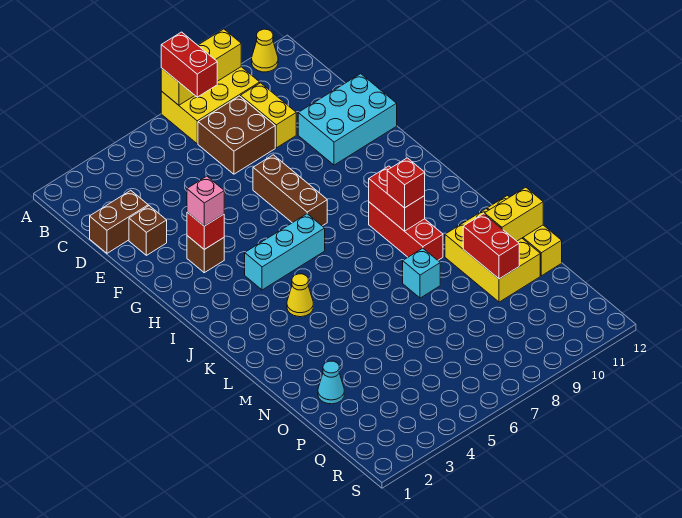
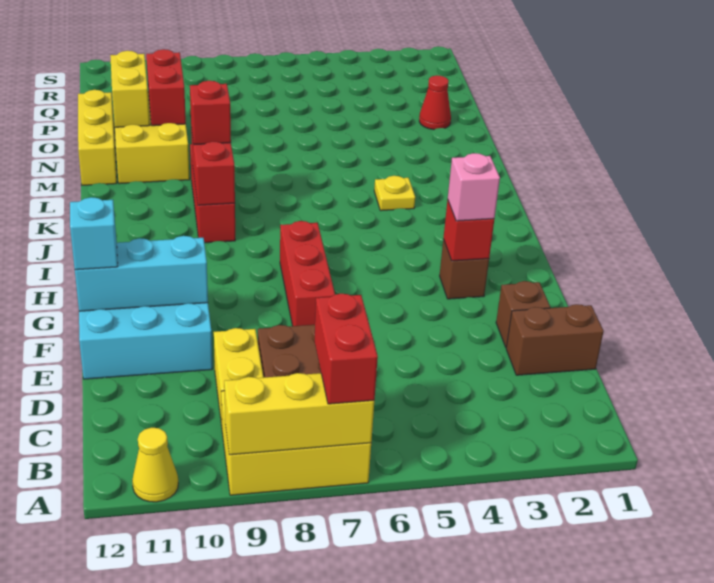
brown 1x3 brick [253,155,327,226] -> red 1x3 brick [280,221,335,326]
cyan 1x3 brick [245,214,325,290] -> cyan 1x3 brick moved to [75,236,208,311]
yellow 1x1 cone [287,274,313,317] -> yellow 1x1 plate [374,176,415,211]
cyan 1x1 brick [403,248,440,298] -> cyan 1x1 brick moved to [70,197,118,270]
yellow 1x2 brick [485,187,543,241] -> yellow 1x2 brick turned to [110,51,150,127]
cyan 1x1 cone [318,361,344,404] -> red 1x1 cone [419,75,451,130]

